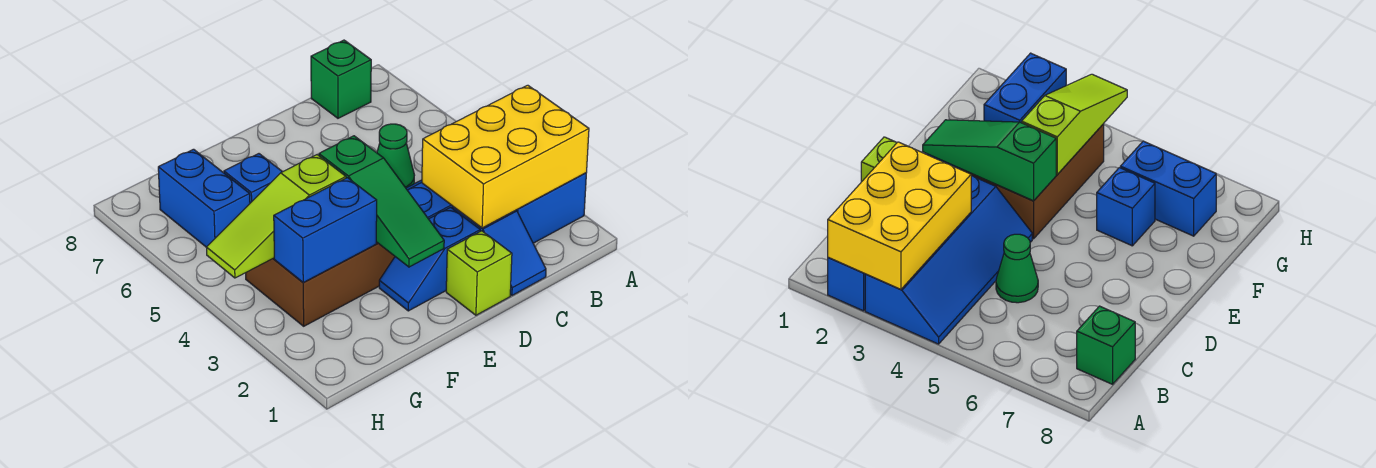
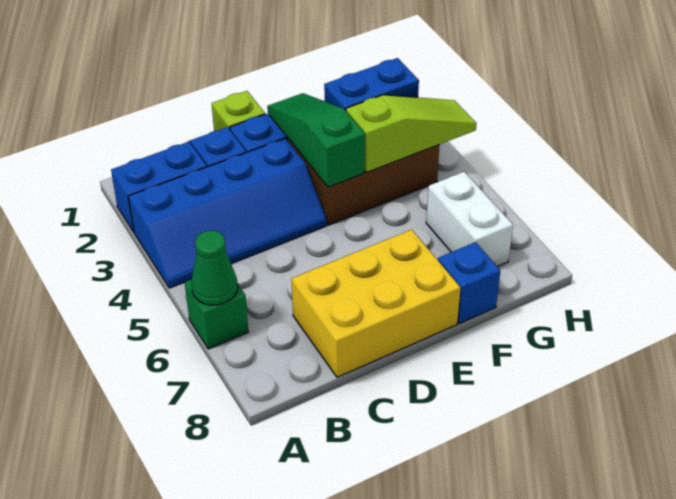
yellow 2x3 brick [422,85,589,228] -> yellow 2x3 brick moved to [291,230,460,377]
green 1x1 brick [311,40,371,118] -> green 1x1 brick moved to [185,280,249,349]
green 1x1 cone [377,124,414,188] -> green 1x1 cone moved to [191,231,238,305]
blue 1x1 brick [224,154,282,203] -> blue 1x1 brick moved to [438,242,500,324]
blue 1x2 brick [158,149,250,247] -> white 1x2 brick [426,172,513,267]

